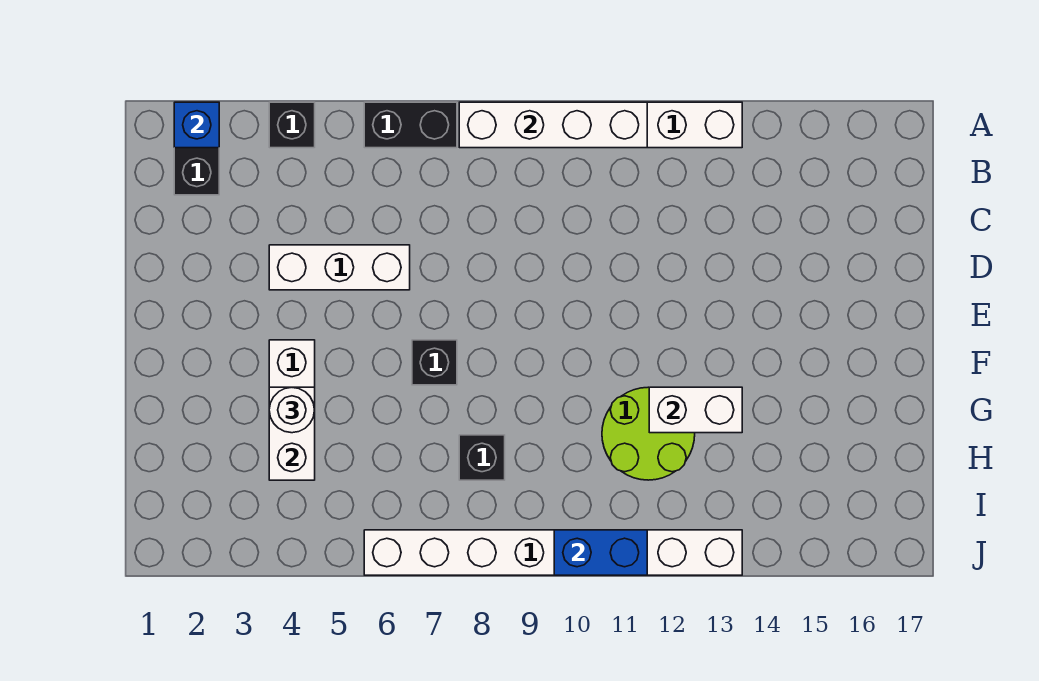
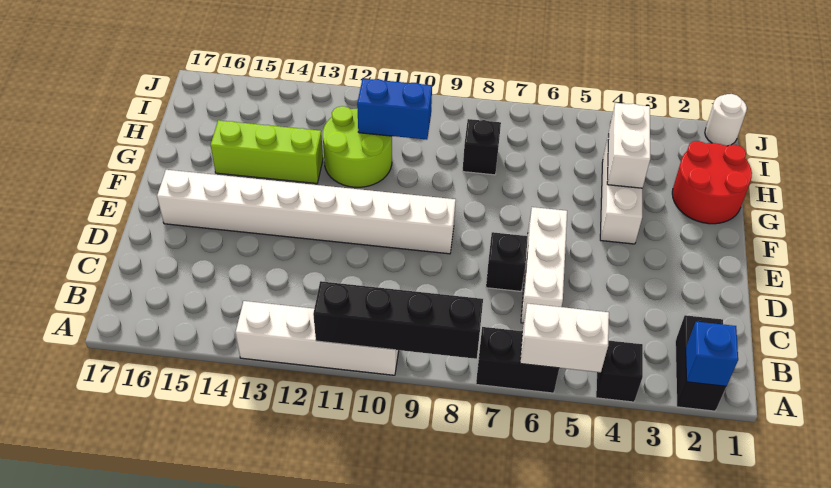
white 1x4 brick [459,102,647,148] -> black 1x4 brick [313,281,483,359]
white 1x3 brick [269,245,410,290] -> white 1x3 brick turned to [521,207,567,323]
black 1x1 brick [412,340,457,385] -> black 1x1 brick moved to [486,232,528,291]
none -> red 2x2 round brick [672,141,752,224]
white 1x1 round brick [269,387,315,433] -> white 1x1 round brick moved to [705,94,747,146]
white 1x2 brick [649,387,742,433] -> white 1x2 brick moved to [520,304,609,372]
none -> lime 1x3 brick [211,120,323,184]
white 1x8 brick [364,530,742,575] -> white 1x8 brick moved to [157,170,456,254]
blue 1x2 brick [554,530,647,575] -> blue 1x2 brick moved to [357,79,432,140]

